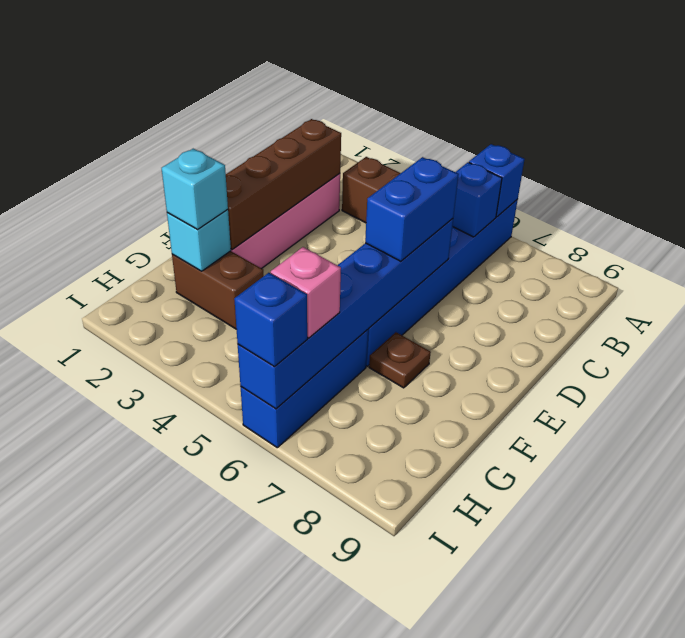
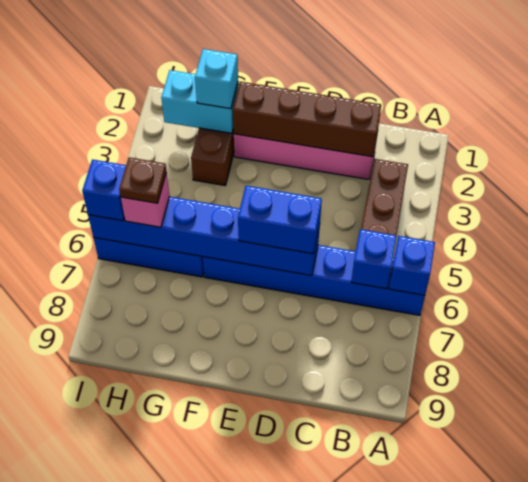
brown 1x1 plate [369,332,431,388] -> brown 1x1 plate moved to [119,157,166,203]
cyan 1x1 brick [167,209,231,271] -> cyan 1x2 brick [161,70,238,133]

